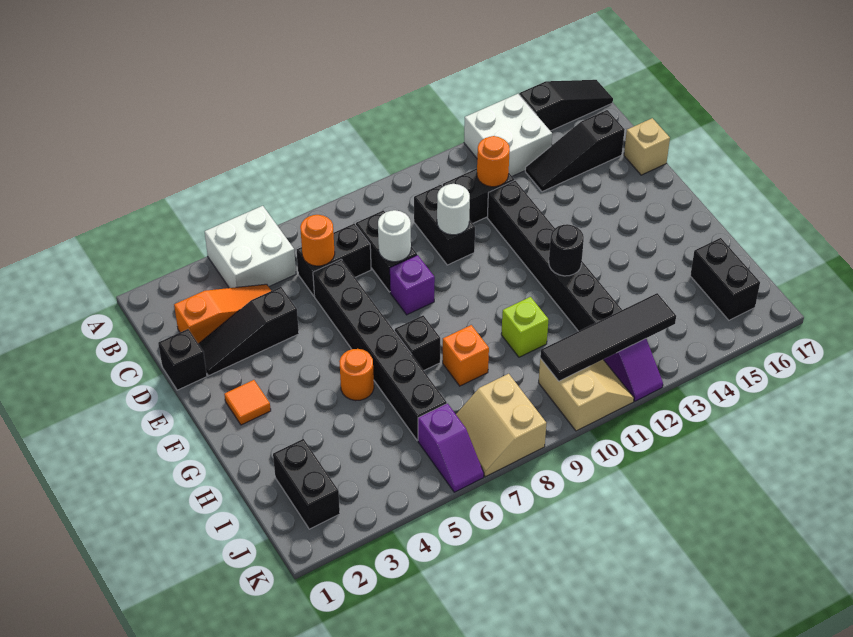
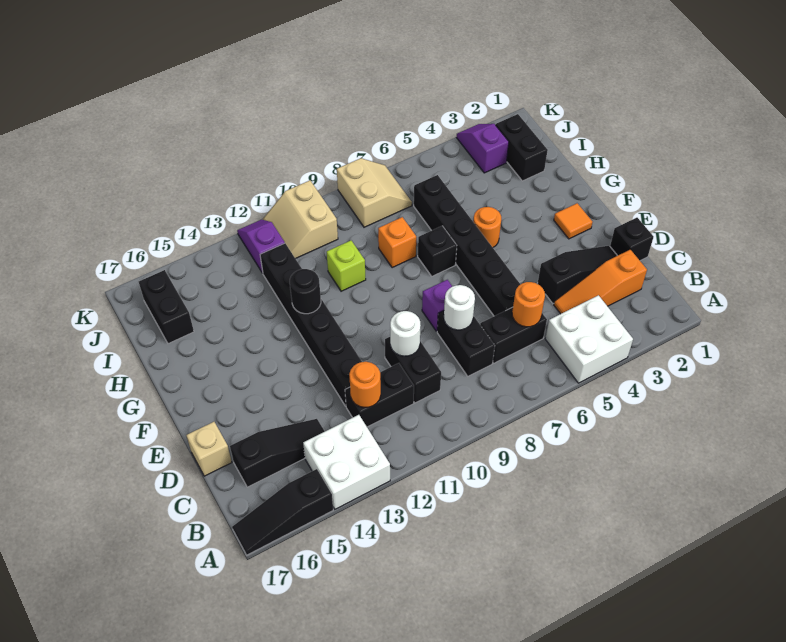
purple 1x2 slope [418,404,484,492] -> purple 1x2 slope moved to [456,124,509,173]
black 1x4 tile [540,293,676,381] -> none

